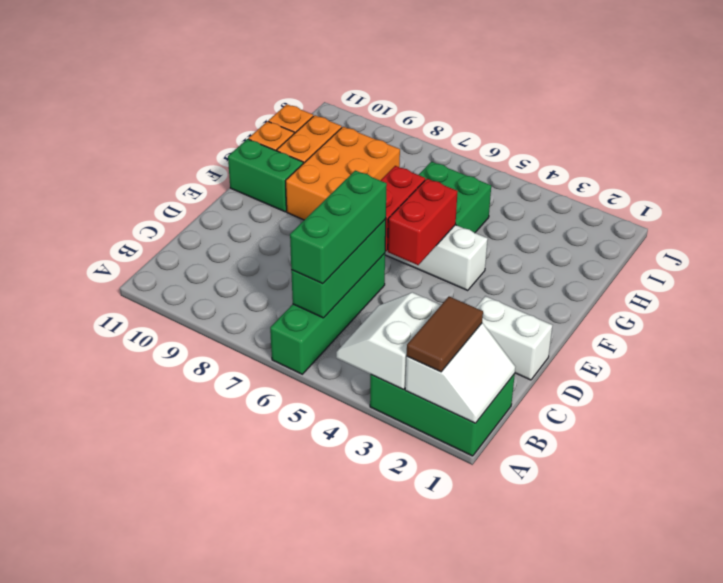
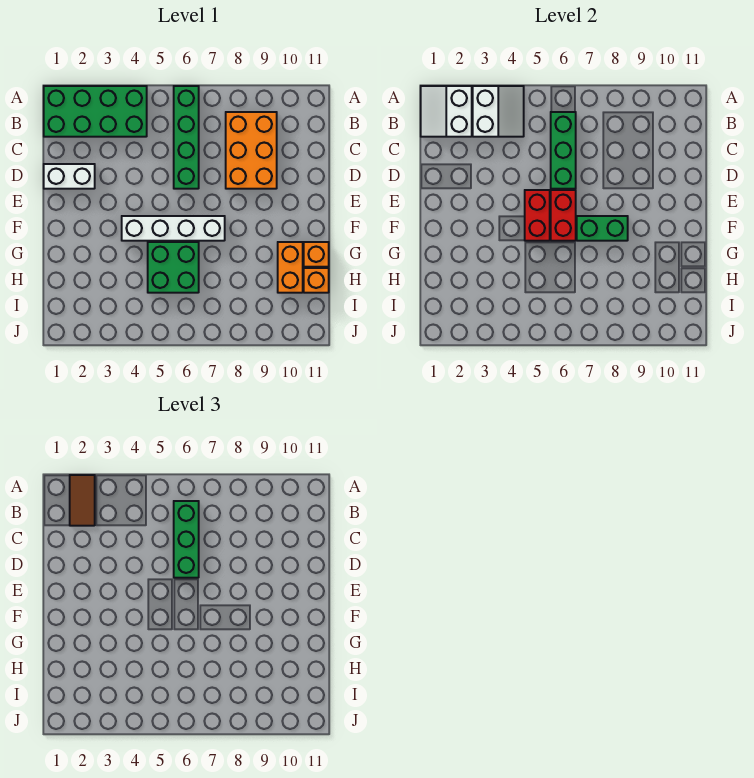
green 2x3 brick [370,374,515,456] -> green 2x4 brick [44,86,147,137]
orange 2x3 brick [286,127,400,220] -> orange 2x3 brick moved to [226,112,277,189]
green 1x2 brick [228,139,303,212] -> green 1x2 brick moved to [577,216,628,241]

